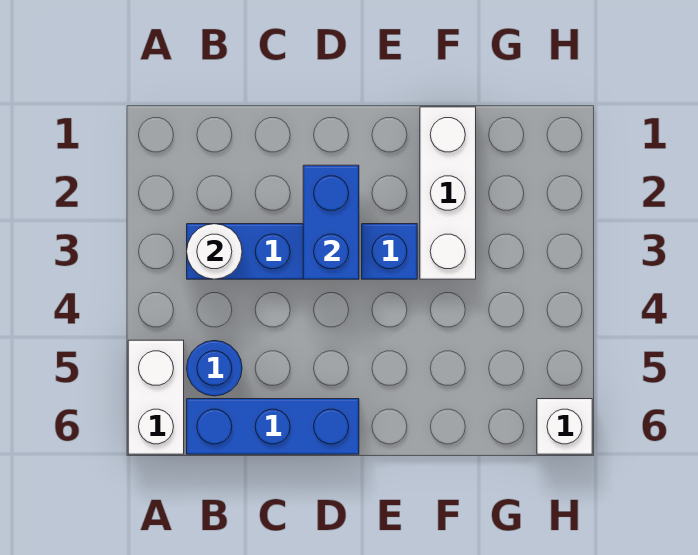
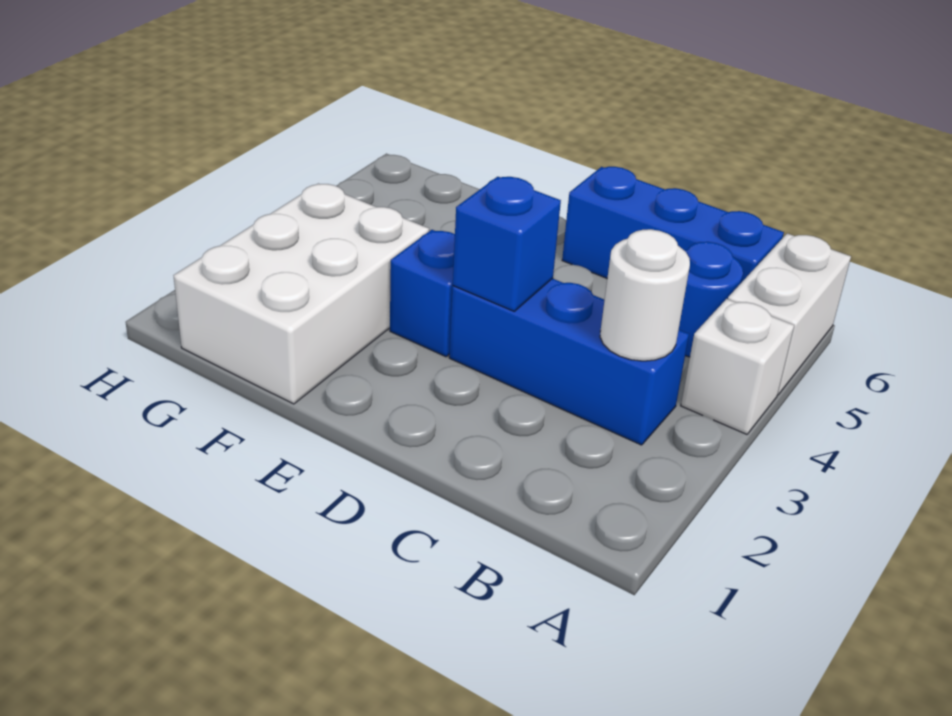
blue 1x2 brick [303,165,359,279] -> blue 1x1 brick [453,177,561,311]
white 1x3 brick [420,107,476,279] -> white 2x3 brick [174,184,429,404]
white 1x1 brick [537,399,592,454] -> white 1x1 brick moved to [681,299,794,434]

